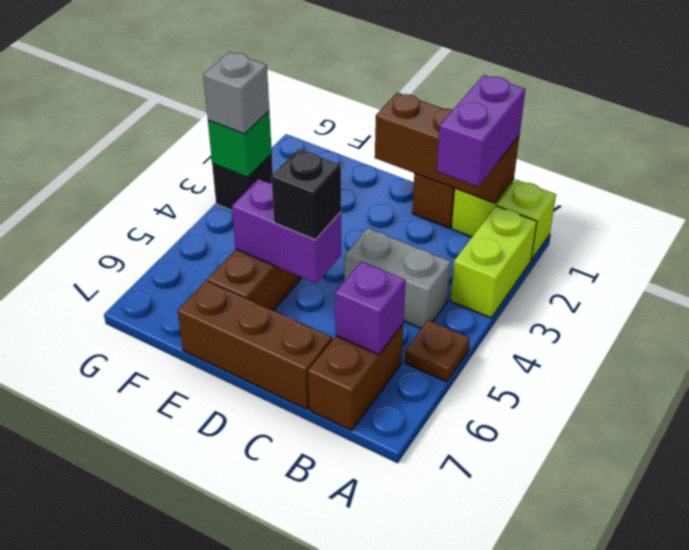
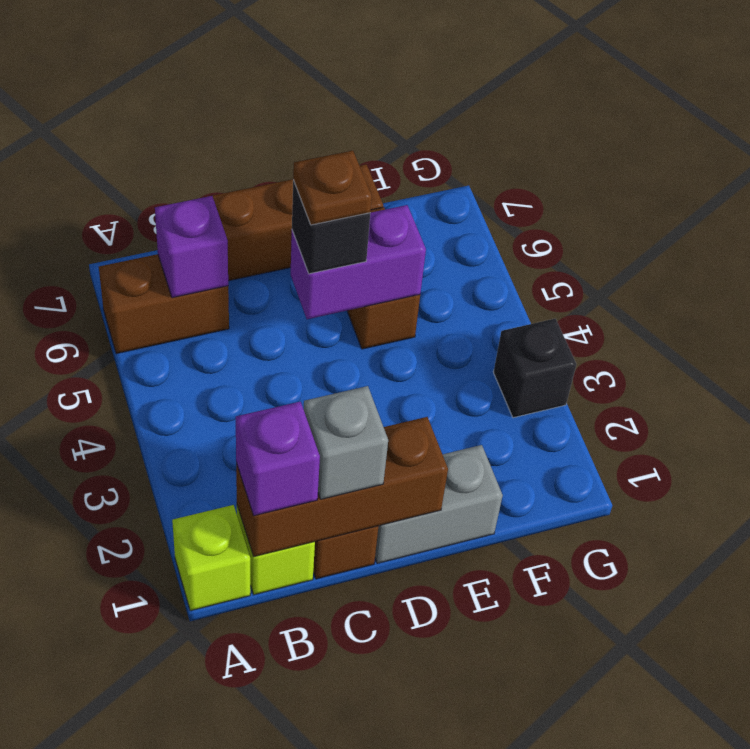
lime 1x2 brick [451,206,537,318] -> none
brown 1x1 plate [405,320,470,382] -> brown 1x1 plate moved to [293,151,372,225]
purple 1x2 brick [437,75,525,187] -> purple 1x1 brick [236,402,320,516]
grey 1x2 brick [344,228,451,328] -> grey 1x2 brick moved to [375,445,503,564]
brown 1x2 brick [308,324,403,430] -> brown 1x2 brick turned to [99,254,229,354]
green 1x1 brick [208,111,272,178] -> none
grey 1x1 brick [203,52,269,134] -> grey 1x1 brick moved to [304,386,388,499]

